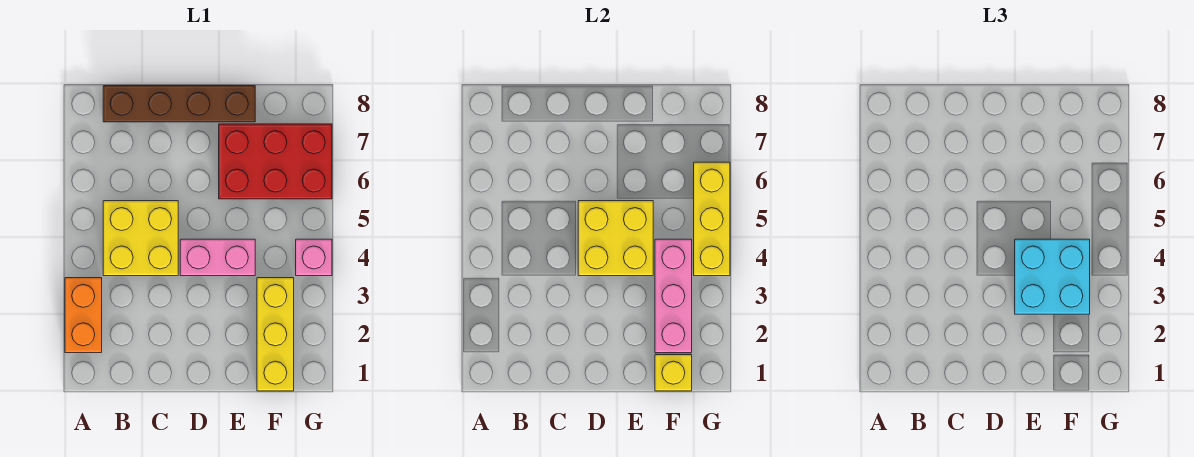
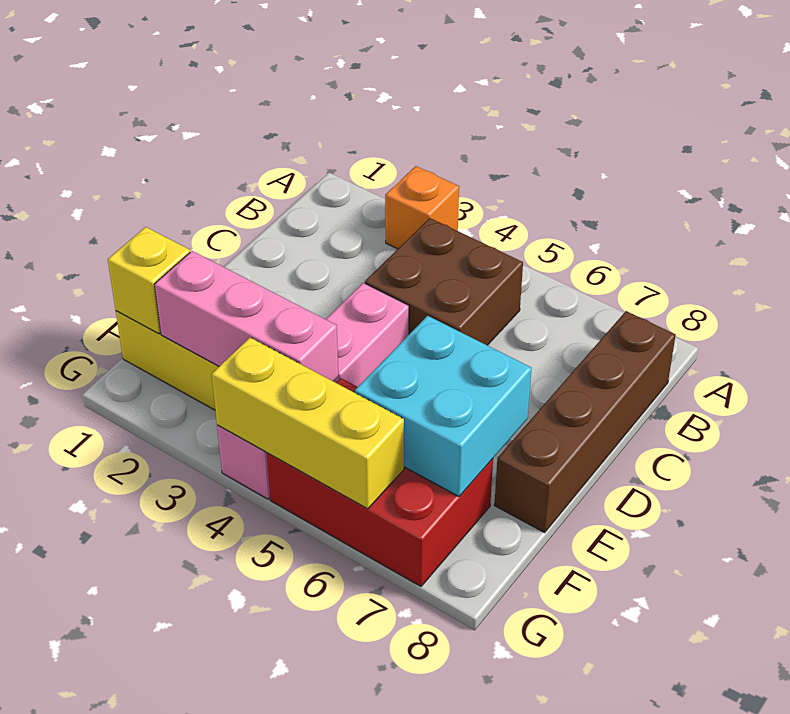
orange 1x2 brick [65,278,102,353] -> orange 1x1 brick [385,166,459,249]
yellow 2x2 brick [103,201,178,276] -> brown 2x2 brick [365,218,523,345]
yellow 2x2 brick [578,201,653,276] -> none
cyan 2x2 brick [1015,239,1090,314] -> cyan 2x2 brick moved to [355,316,532,496]
red 2x3 brick [219,124,332,199] -> red 2x3 brick turned to [267,378,493,586]

